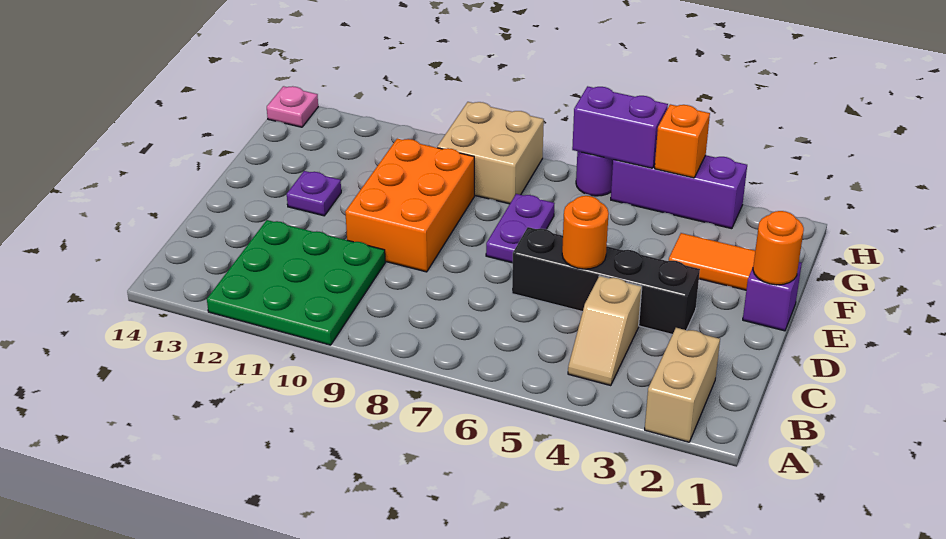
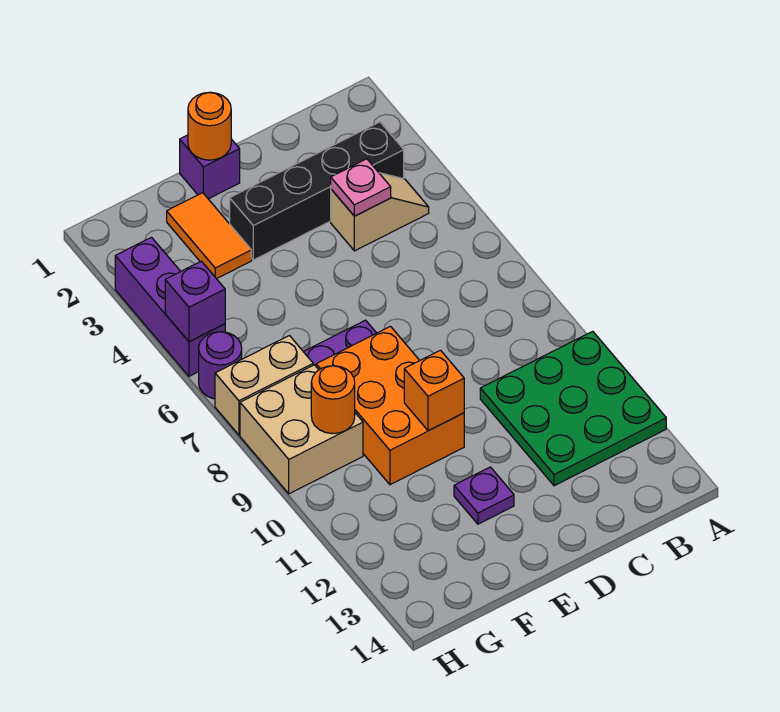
tan 1x2 brick [645,328,720,442] -> tan 1x2 brick moved to [215,336,313,435]
black 1x4 brick [512,227,700,334] -> black 1x4 brick turned to [230,122,404,260]
orange 1x1 round brick [562,196,609,269] -> orange 1x1 round brick moved to [311,366,355,434]
orange 2x3 brick [345,139,474,272] -> orange 2x3 brick turned to [316,326,464,485]
orange 1x1 brick [655,104,710,178] -> orange 1x1 brick moved to [404,350,464,431]
purple 1x2 brick [572,86,668,168] -> purple 1x1 brick [165,261,225,342]
pink 1x1 plate [267,86,318,127] -> pink 1x1 plate moved to [331,159,391,216]

